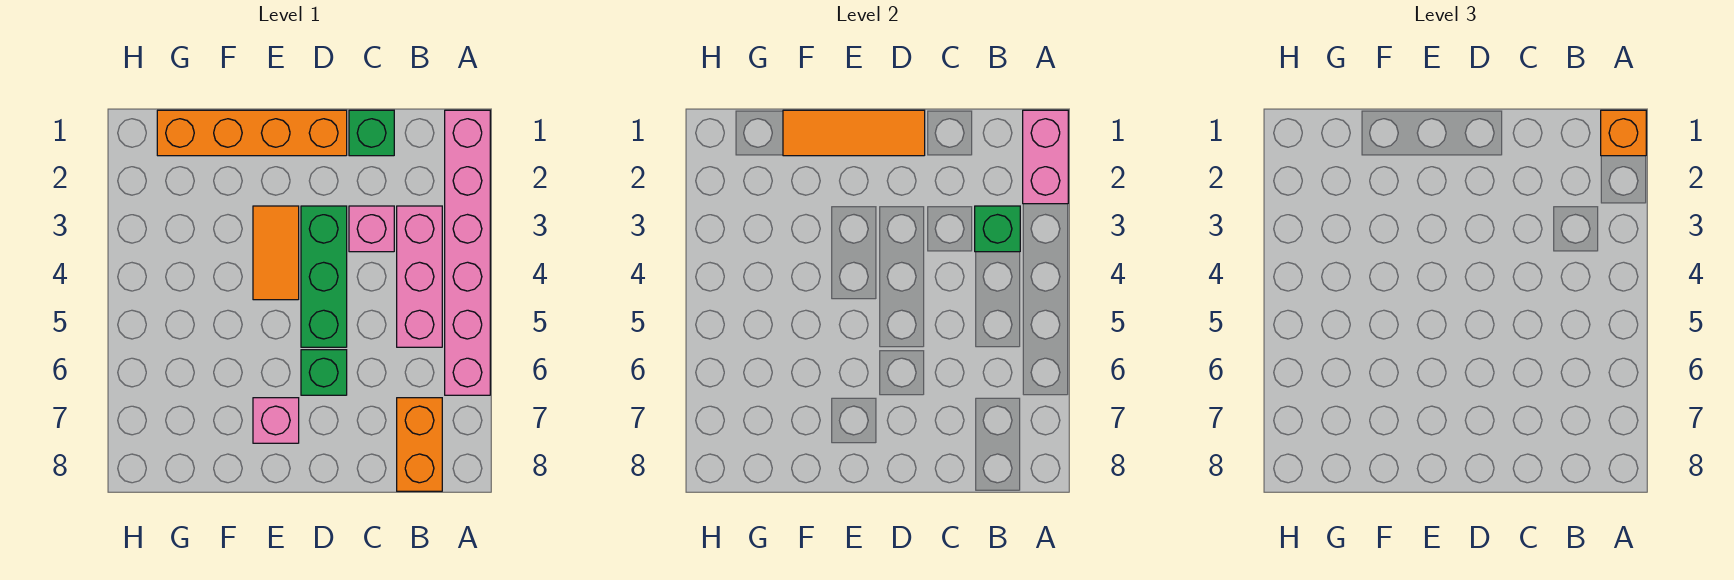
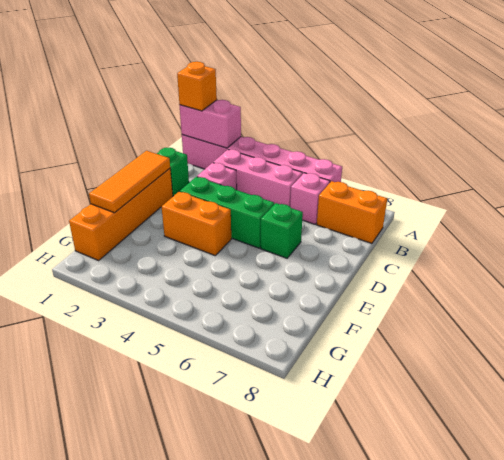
green 1x1 brick [975,206,1020,252] -> none
orange 1x2 tile [253,206,299,300] -> orange 1x2 brick [162,192,231,255]
pink 1x1 brick [253,398,299,443] -> pink 1x1 brick moved to [290,173,330,224]

